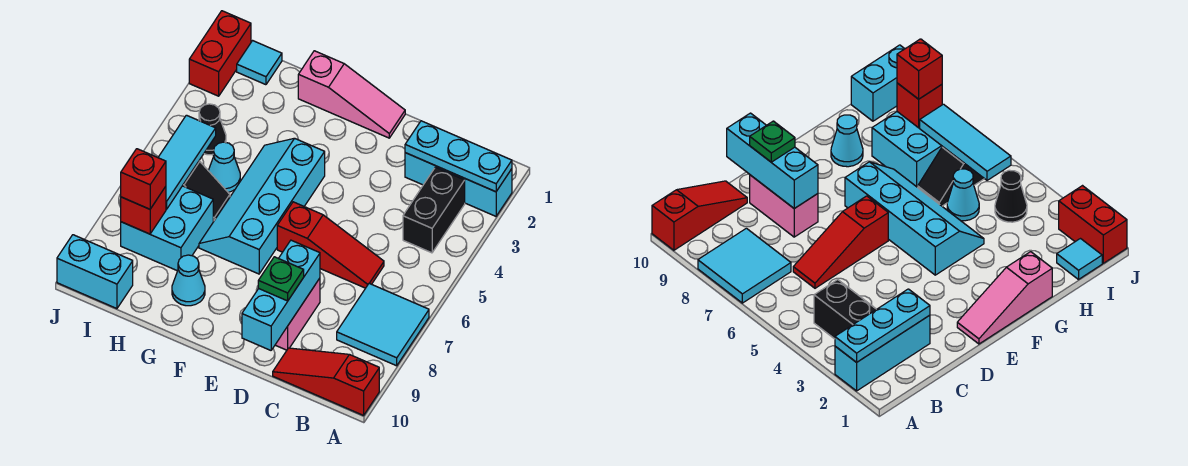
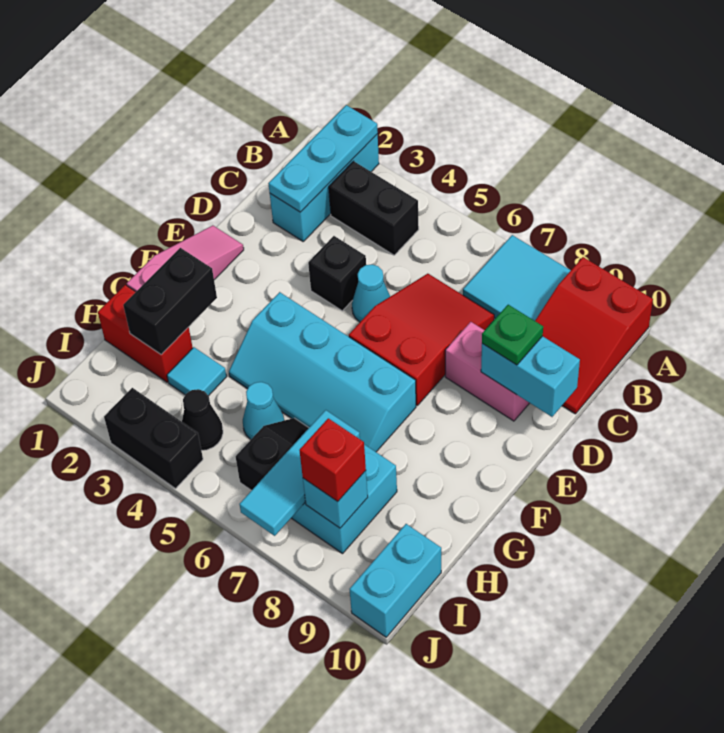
red 1x3 slope [273,348,379,415] -> red 2x3 slope [535,257,653,414]
red 1x3 slope [277,202,384,288] -> red 2x3 slope [349,274,494,405]
none -> black 1x1 brick [308,236,366,311]
cyan 1x3 brick [242,240,320,350] -> cyan 1x2 brick [481,336,580,417]
none -> black 1x2 brick [123,248,217,355]
cyan 1x1 cone [172,255,205,306] -> cyan 1x1 cone moved to [352,264,390,322]
cyan 1x1 tile [237,41,282,85] -> cyan 1x1 tile moved to [167,347,227,396]
cyan 1x3 tile [158,115,216,209] -> cyan 1x3 tile turned to [239,410,360,536]
red 1x1 brick [121,186,166,234] -> cyan 1x1 brick [303,471,368,528]
red 1x2 brick [189,11,251,96] -> red 1x2 brick moved to [98,285,193,382]
none -> black 1x2 brick [104,388,203,489]

